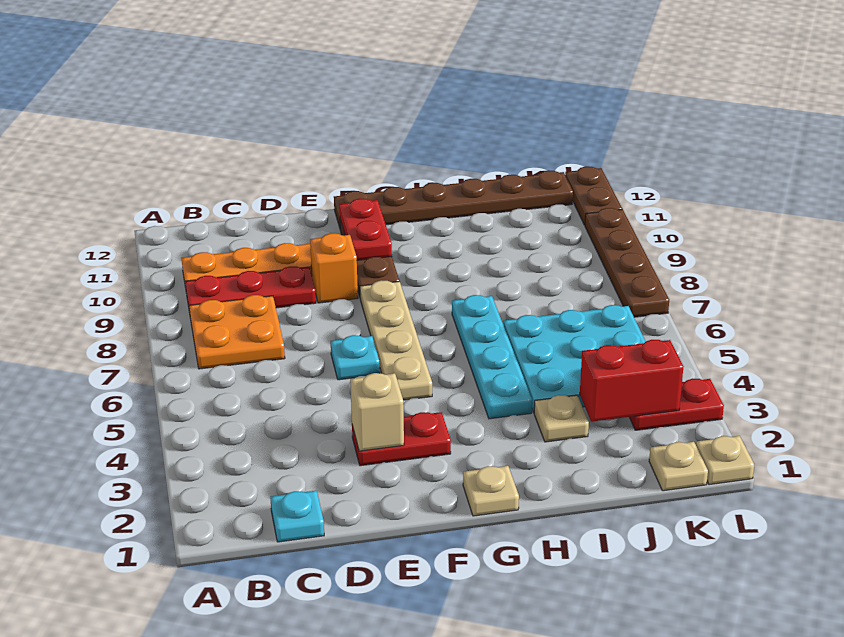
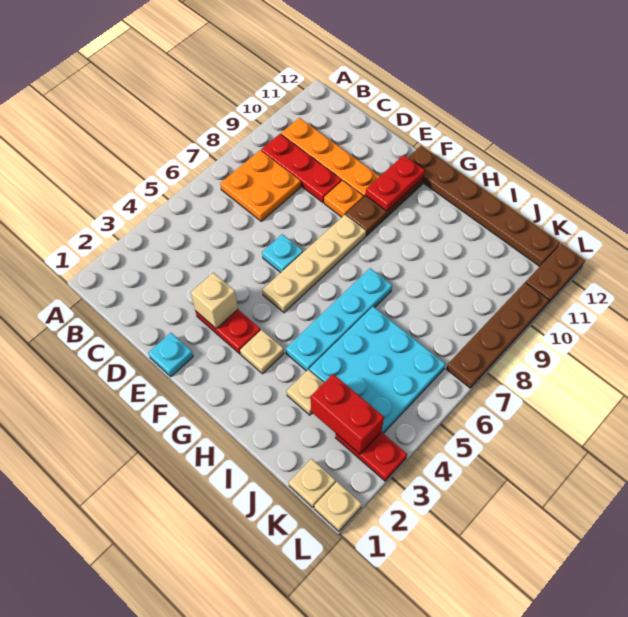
cyan 1x1 plate [270,491,324,542] -> cyan 1x1 plate moved to [148,333,193,377]
orange 1x1 brick [310,233,358,303] -> orange 1x1 plate [324,181,364,217]
tan 1x1 plate [463,466,519,516] -> tan 1x1 plate moved to [240,330,284,374]

